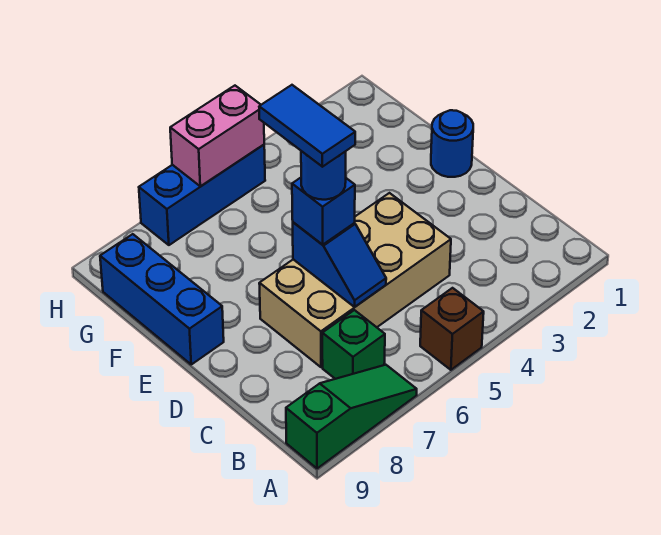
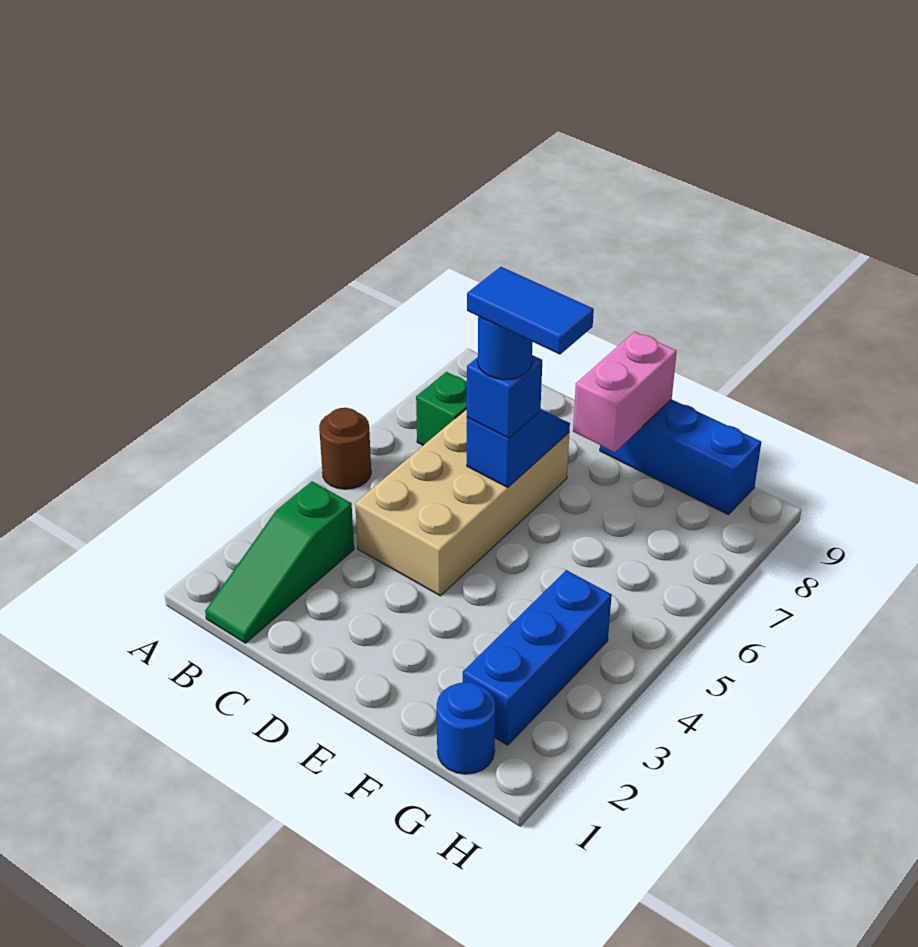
brown 1x1 brick [420,288,484,370] -> brown 1x1 round brick [319,408,371,489]
green 1x3 slope [286,365,417,469] -> green 1x3 slope moved to [205,481,354,643]
blue 1x2 slope [293,222,386,307] -> blue 1x2 slope turned to [467,409,570,488]
blue 1x1 round brick [431,110,473,177] -> blue 1x1 round brick moved to [437,682,496,774]
blue 1x3 brick [139,145,265,245] -> blue 1x3 brick moved to [463,570,612,745]
pink 1x2 brick [170,86,264,186] -> pink 1x2 brick moved to [573,332,677,452]

